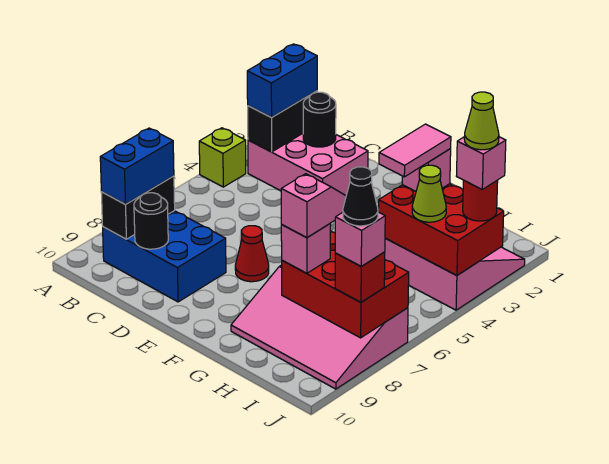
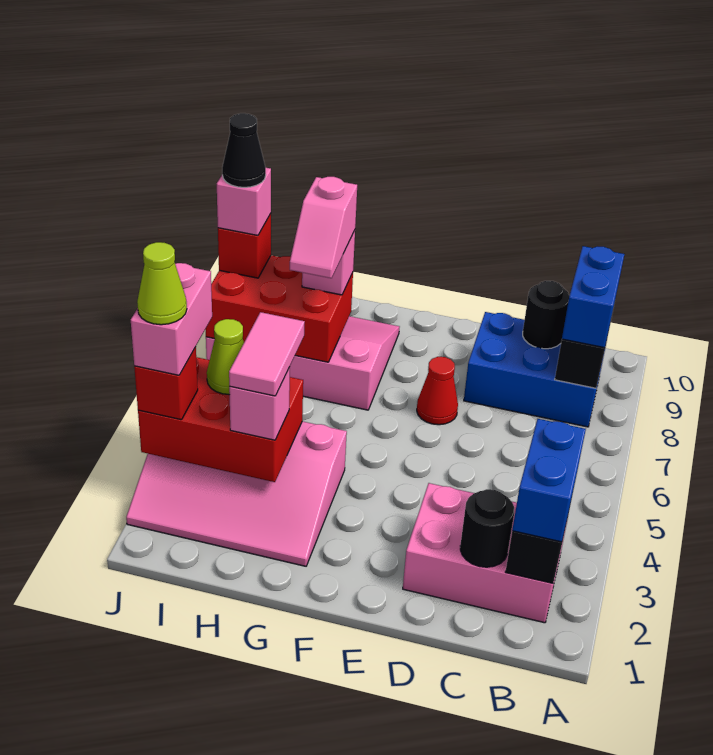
lime 1x1 brick [199,128,246,187] -> none
red 1x1 round brick [463,180,498,221] -> red 1x1 brick [134,347,198,420]
pink 1x1 brick [457,137,506,189] -> pink 1x2 brick [131,263,212,375]

